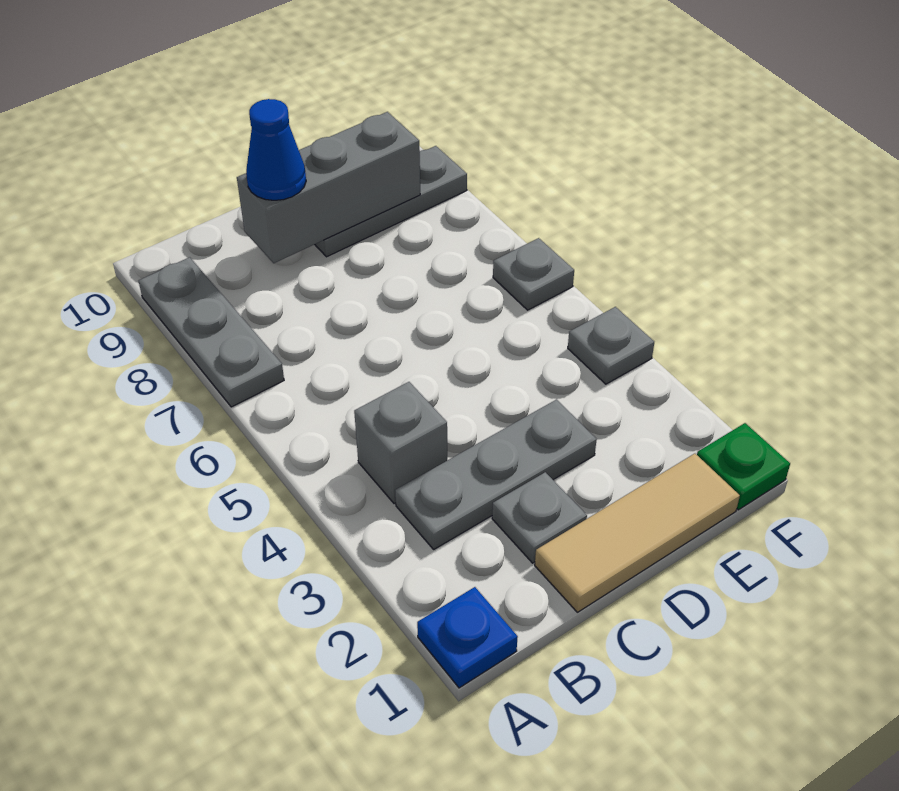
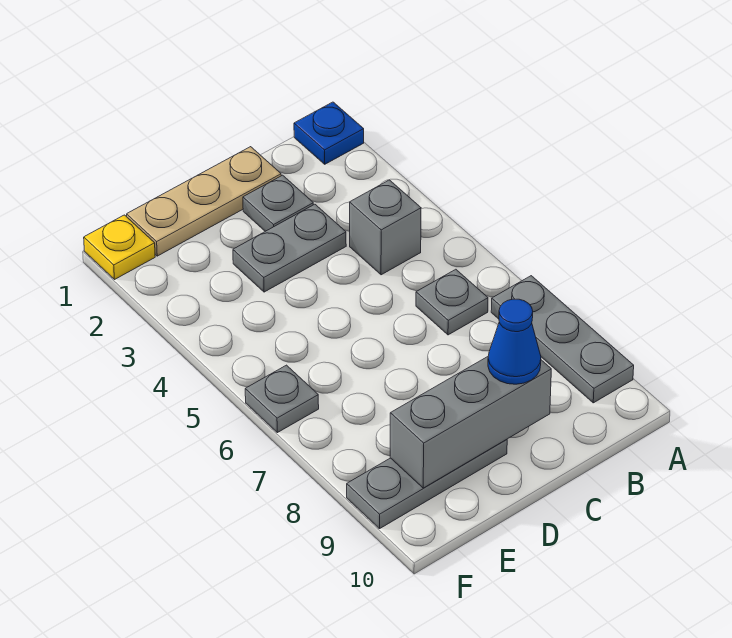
grey 1x3 plate [395,400,597,549] -> grey 1x2 plate [233,204,346,292]
tan 1x3 tile [535,454,740,612] -> tan 1x3 plate [127,147,281,256]
green 1x1 plate [697,423,790,510] -> yellow 1x1 plate [84,215,155,280]
grey 1x1 plate [568,307,654,384] -> grey 1x1 plate moved to [416,269,488,335]

